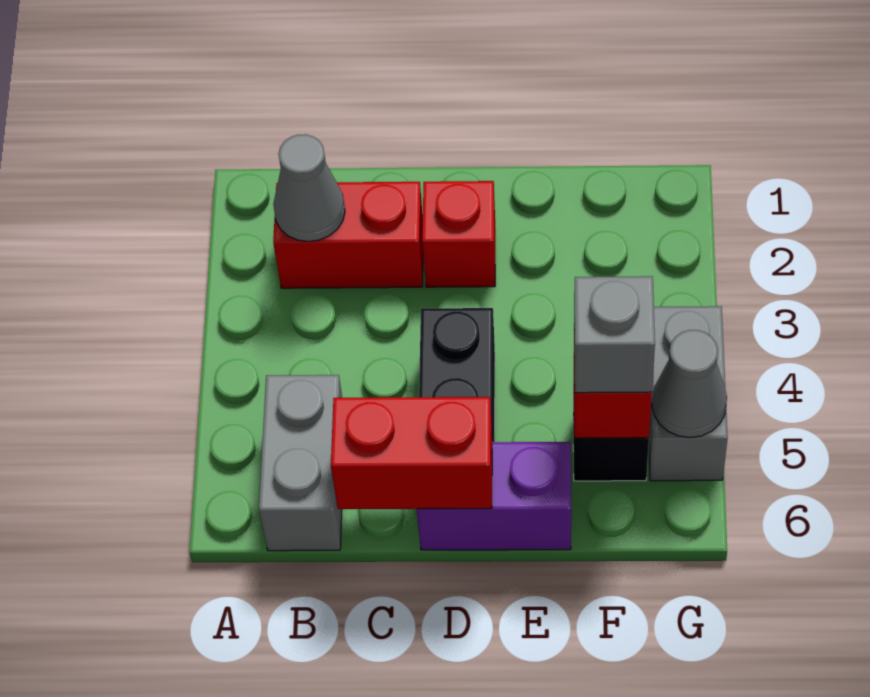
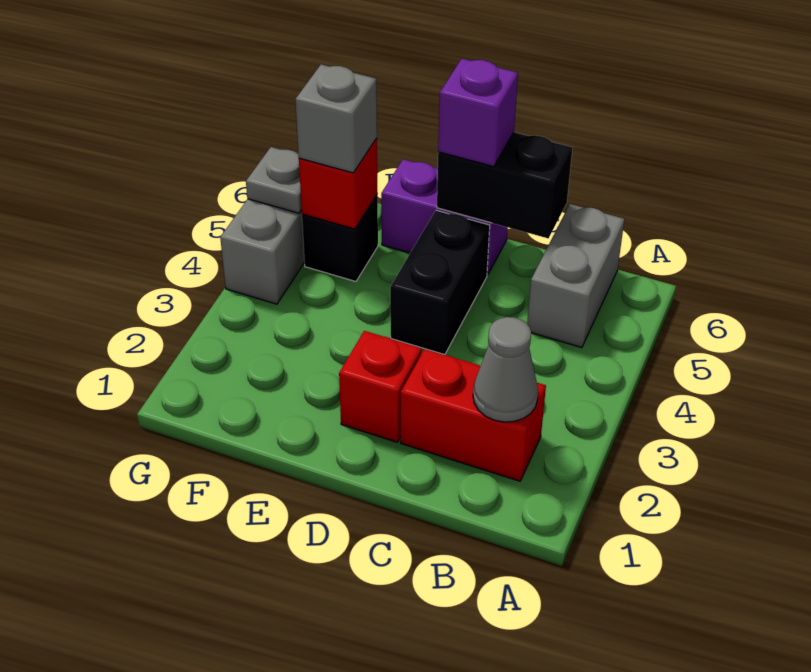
red 1x2 brick [331,397,492,509] -> black 1x2 brick [437,132,572,238]
none -> purple 1x1 brick [438,59,518,167]
grey 1x1 cone [652,330,727,438] -> grey 1x1 plate [246,147,302,213]

